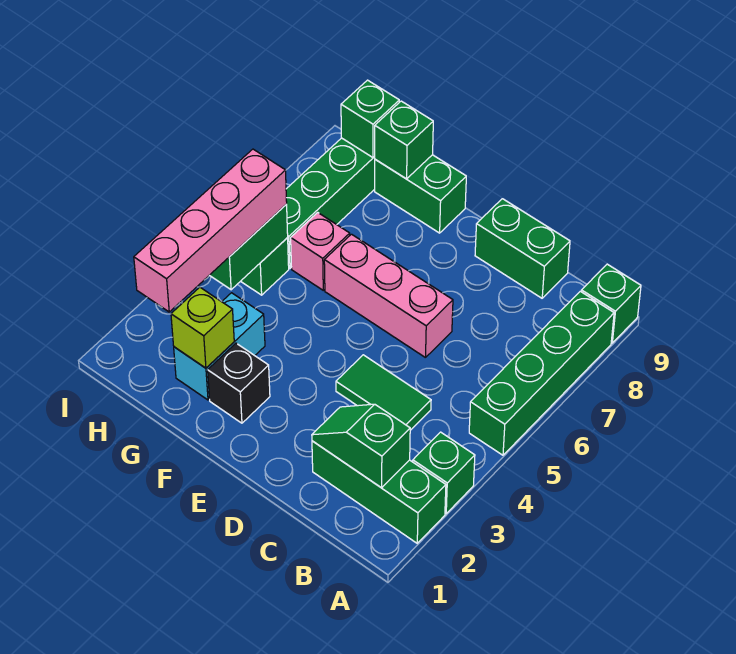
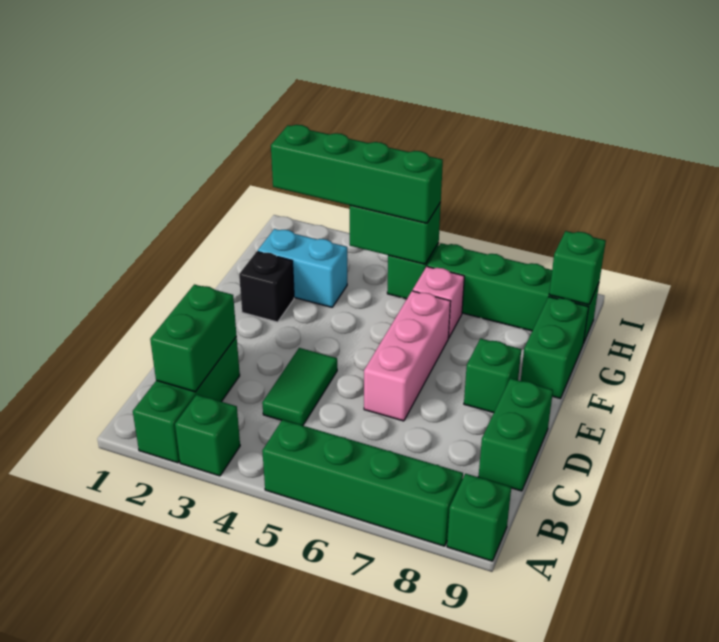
green 1x2 slope [312,404,410,488] -> green 1x2 brick [150,284,237,392]
lime 1x1 brick [171,287,234,368] -> none
green 1x1 brick [374,101,433,179] -> green 1x1 brick moved to [464,338,521,413]
pink 1x4 brick [134,149,287,312] -> green 1x4 brick [271,125,443,223]

